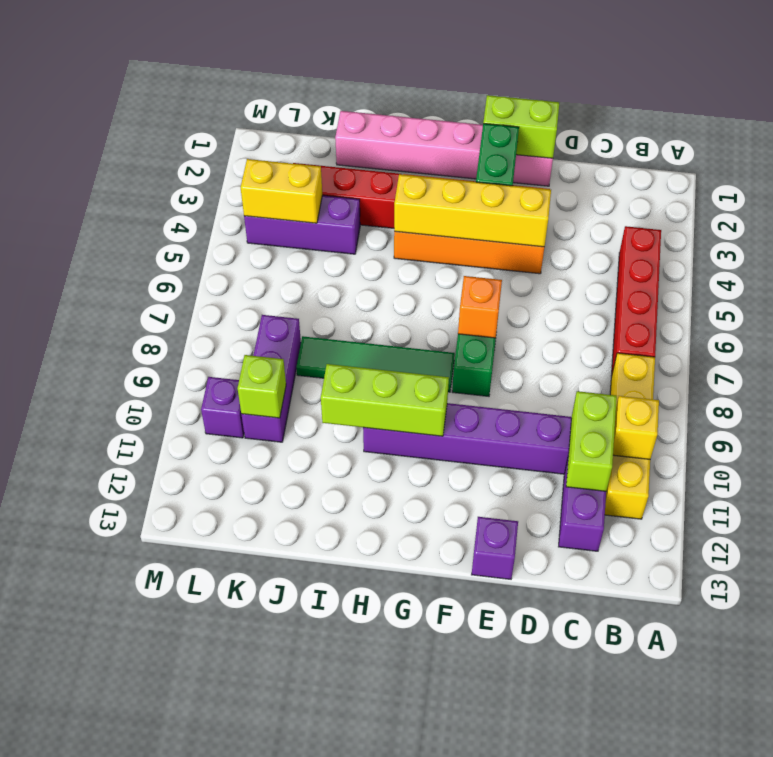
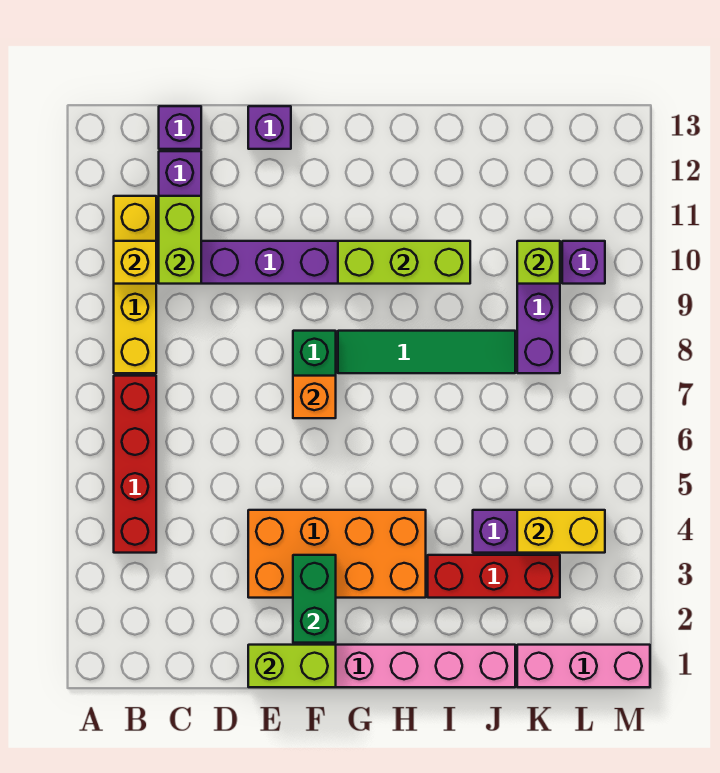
none -> purple 1x1 brick [159,106,201,149]
yellow 1x4 brick [394,174,551,247] -> none
none -> pink 1x3 brick [517,645,650,687]

